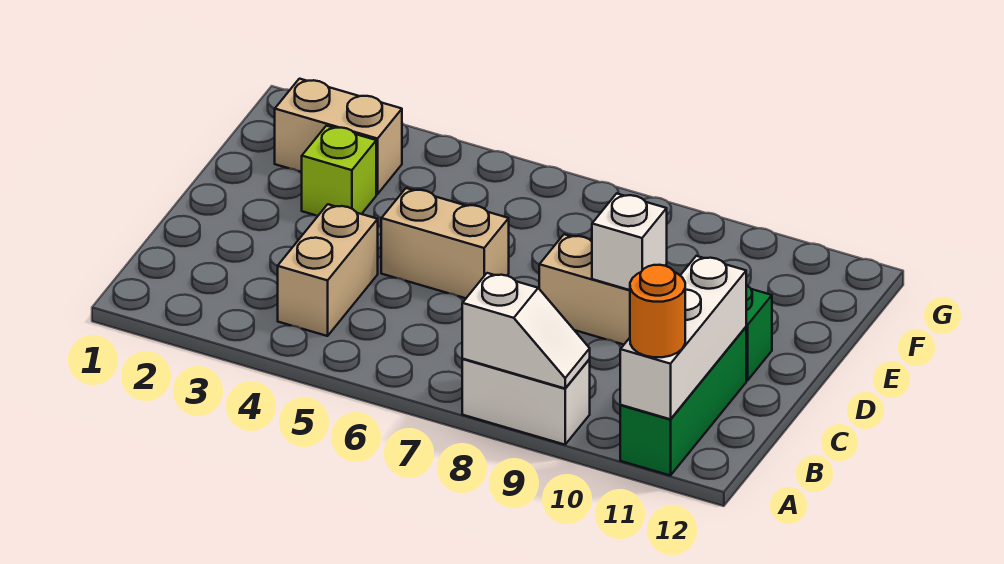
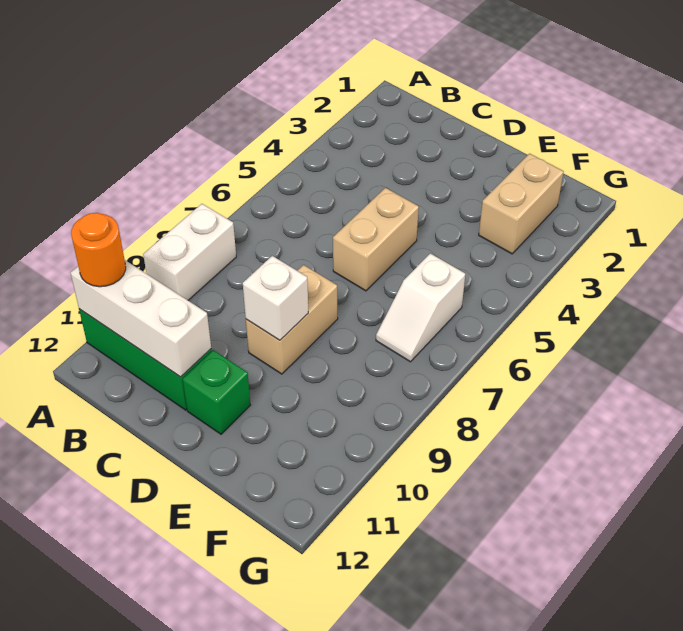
white 1x2 slope [462,273,590,388] -> white 1x2 slope moved to [376,253,465,362]
tan 1x2 brick [278,204,378,336] -> none
lime 1x1 brick [302,126,376,216] -> none

